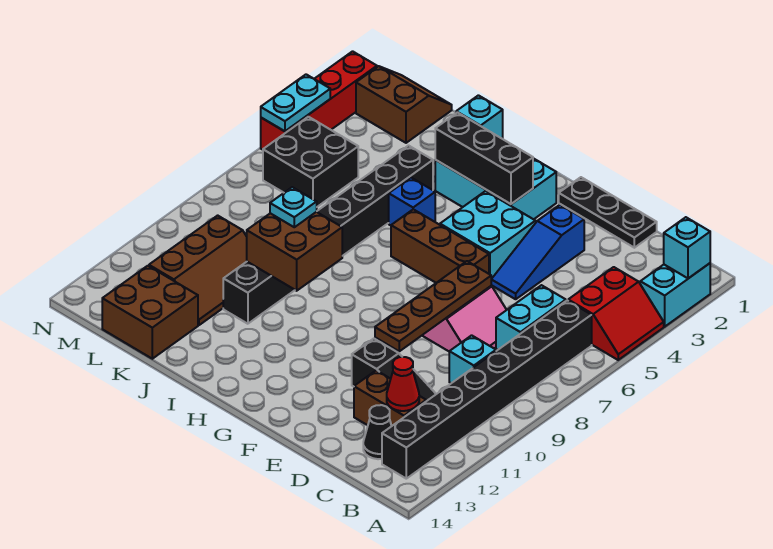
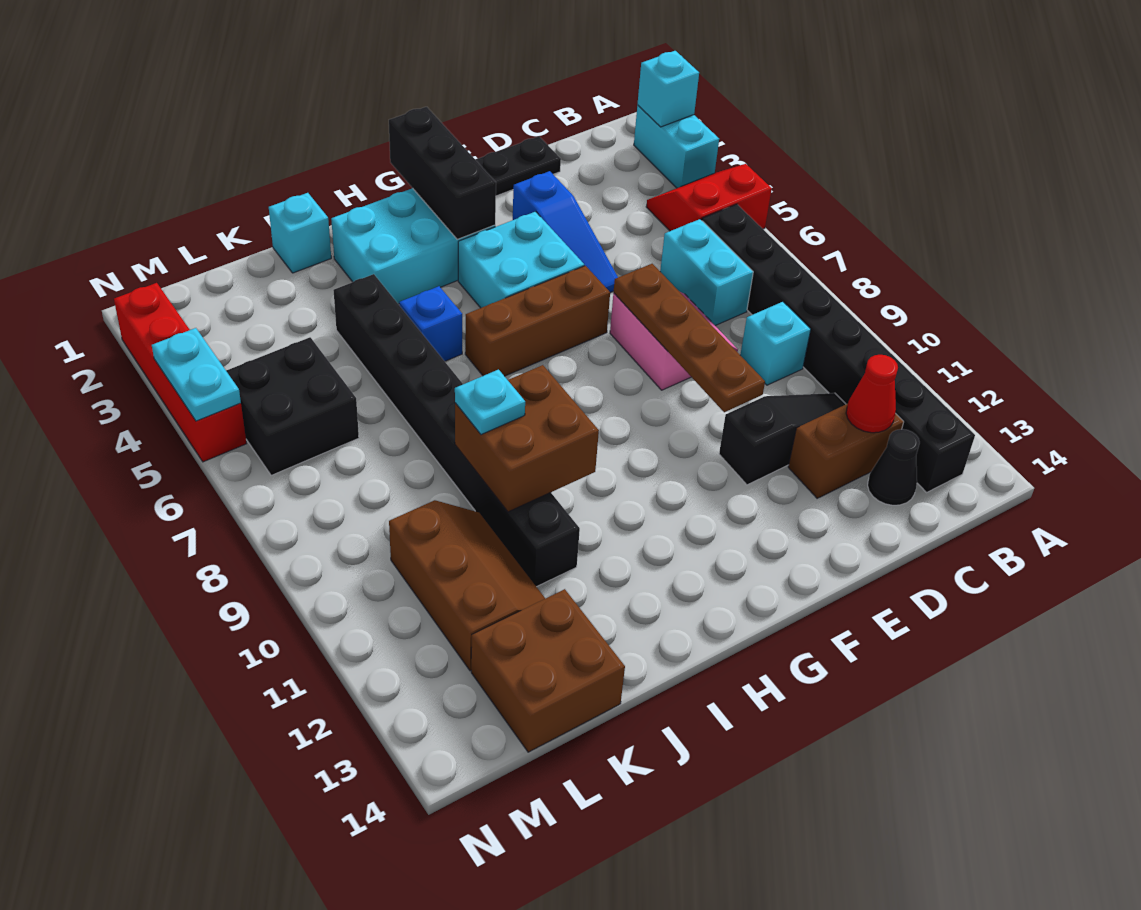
red 2x2 slope [568,267,664,360] -> red 2x2 slope turned to [646,164,772,231]
black 1x3 brick [435,113,533,204] -> black 1x3 brick turned to [389,107,496,239]
brown 2x2 slope [356,66,452,143] -> none

